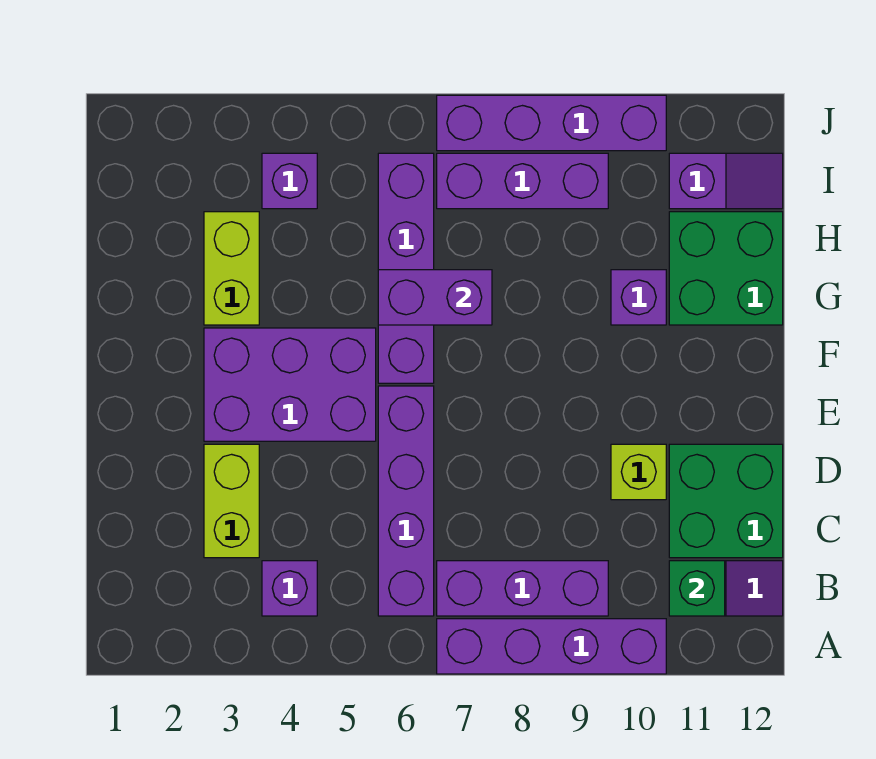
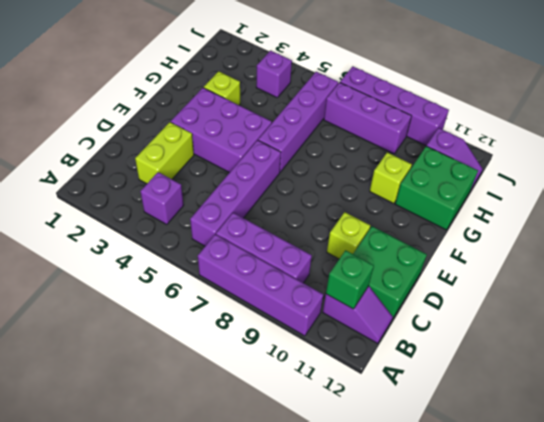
lime 1x2 brick [204,212,259,325] -> lime 1x1 brick [204,71,240,105]
purple 1x2 brick [378,270,492,325] -> none
purple 1x1 brick [611,270,666,325] -> lime 1x1 brick [370,152,412,204]

